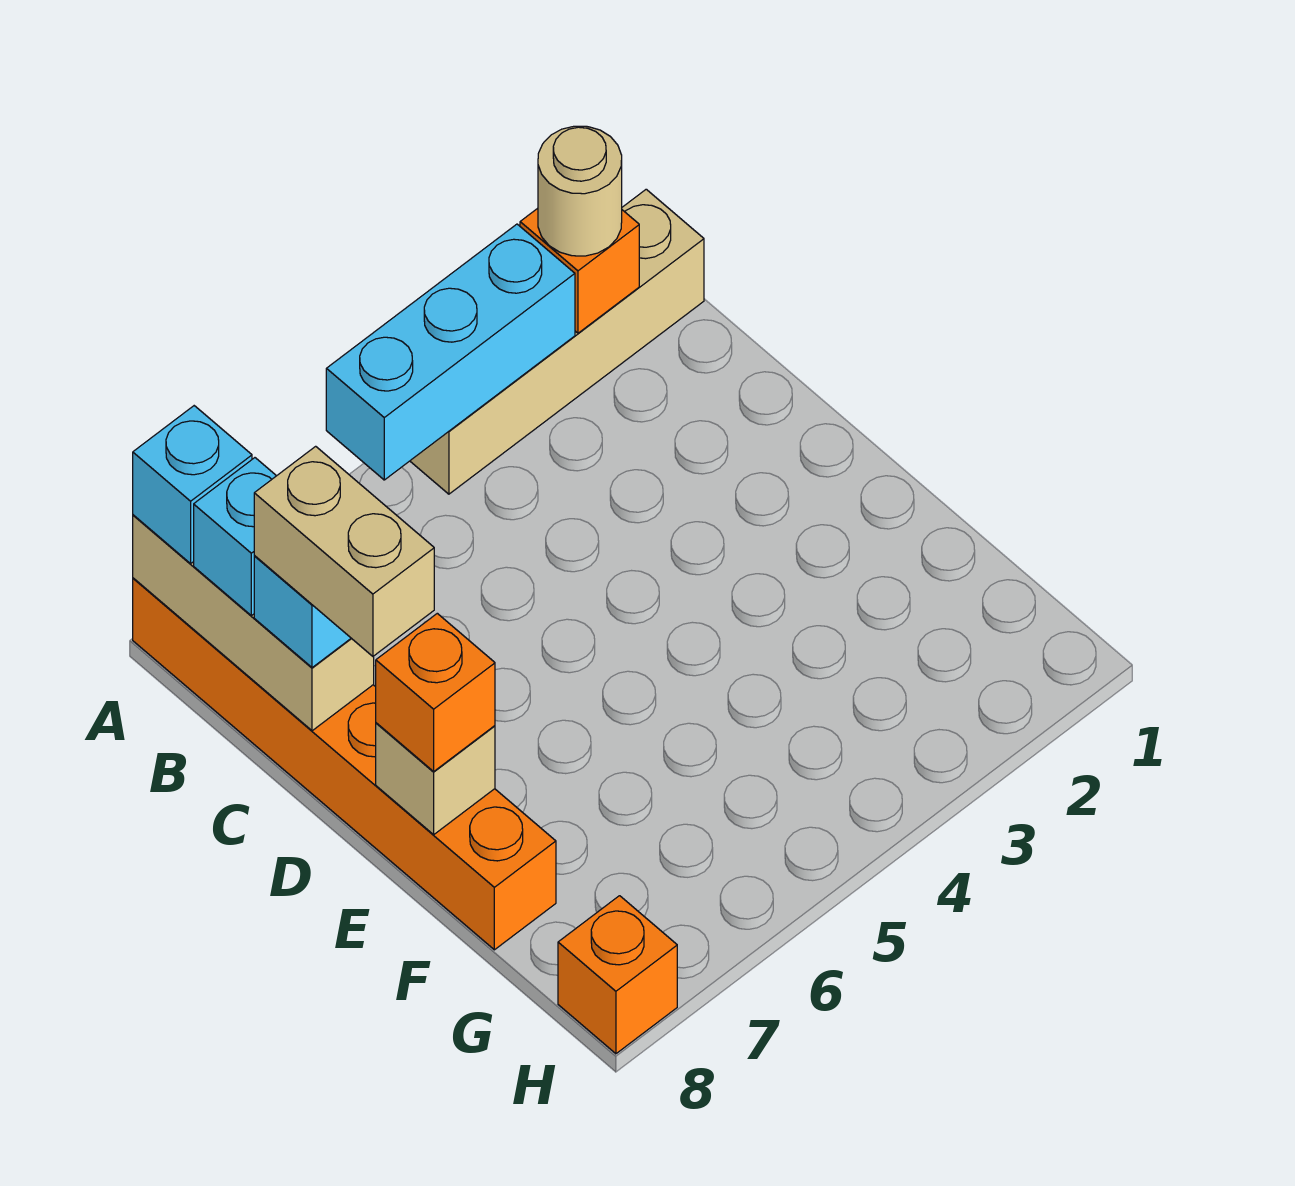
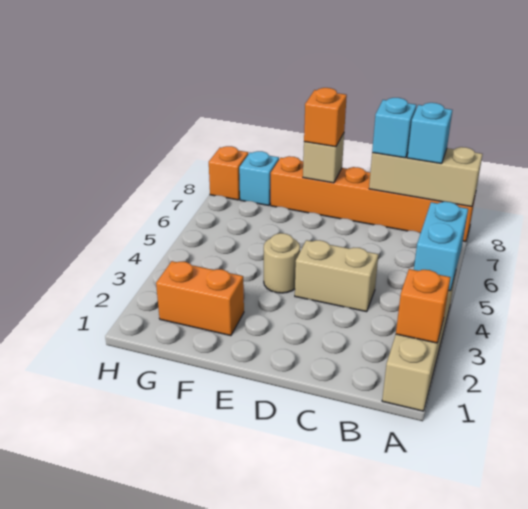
tan 1x1 round brick [538,126,622,256] -> tan 1x1 round brick moved to [264,233,300,293]
cyan 1x3 brick [326,224,575,480] -> cyan 1x2 brick [414,202,468,291]
cyan 1x1 brick [133,406,252,564] -> cyan 1x1 brick moved to [239,151,279,206]
tan 1x2 brick [254,446,434,656] -> tan 1x2 brick moved to [295,240,378,312]
none -> orange 1x2 brick [156,261,244,336]

